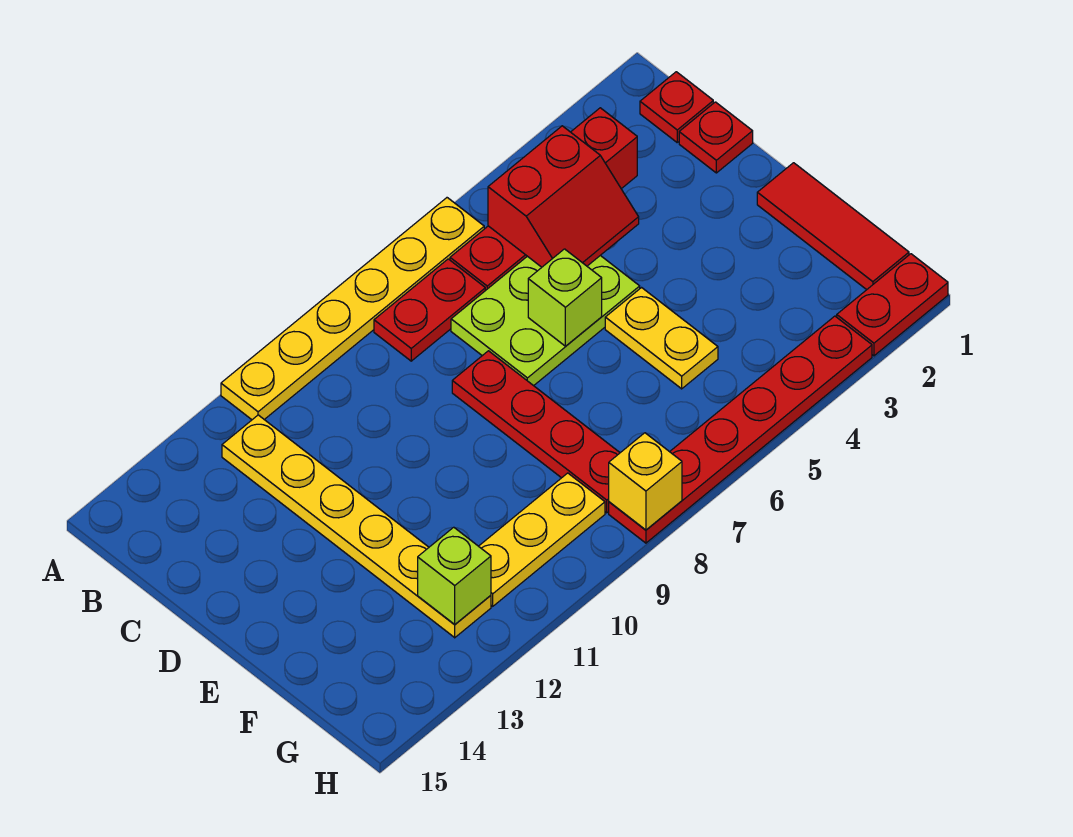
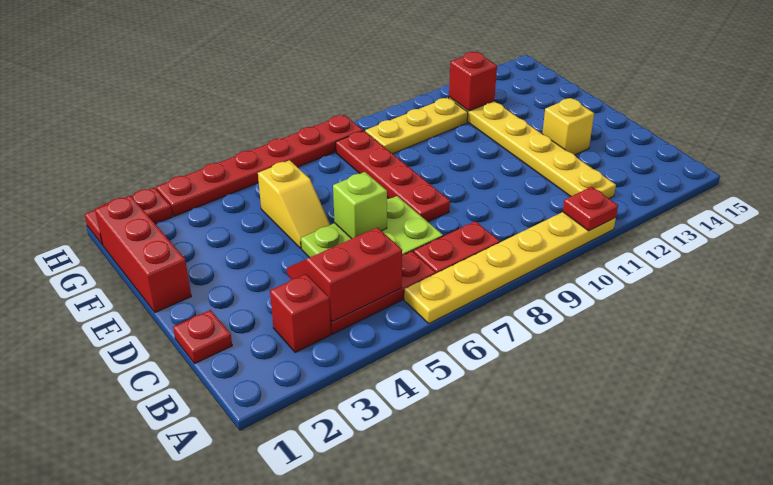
red 1x1 plate [640,72,713,142] -> red 1x1 plate moved to [563,187,618,231]
red 1x3 tile [757,163,909,290] -> red 1x3 brick [95,196,191,313]
yellow 1x2 plate [605,288,718,389] -> yellow 1x2 slope [258,160,330,248]
lime 1x1 brick [418,527,491,625] -> red 1x1 brick [449,52,497,111]
yellow 1x1 brick [609,433,682,530] -> yellow 1x1 brick moved to [542,98,594,155]

